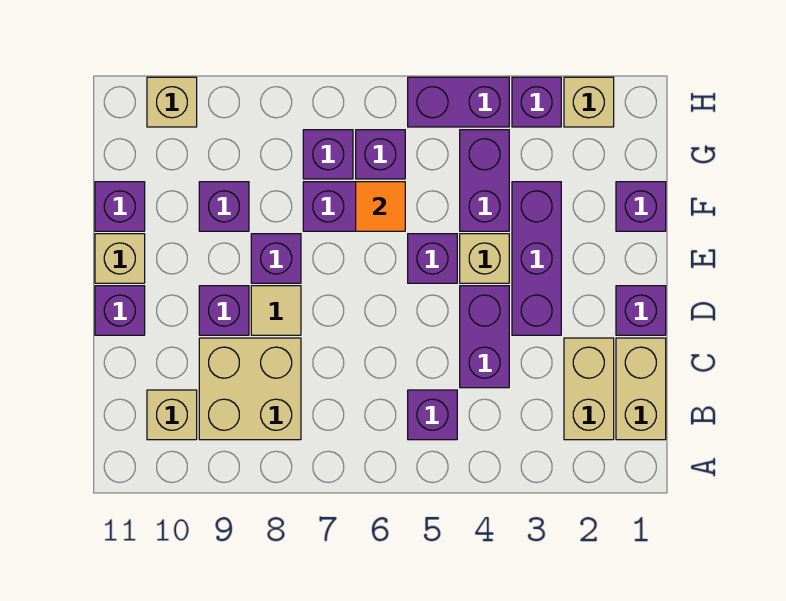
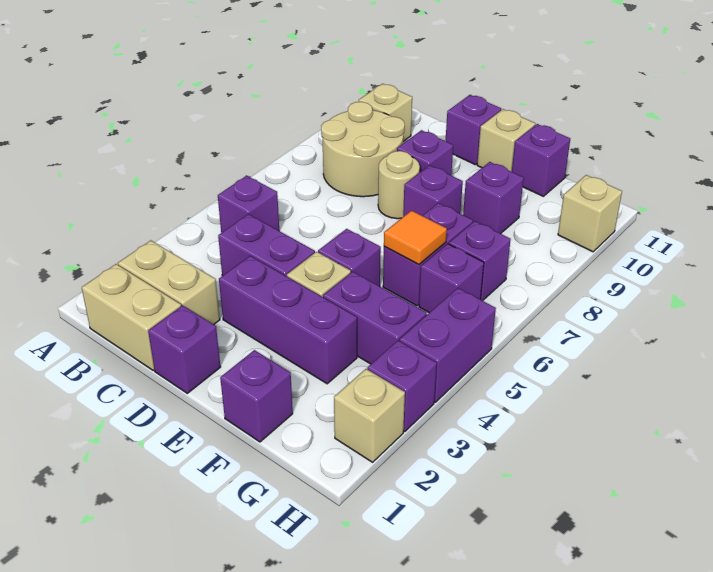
tan 2x2 brick [199,338,301,440] -> tan 2x2 round brick [321,102,405,197]
tan 1x1 tile [251,286,301,335] -> tan 1x1 round brick [378,151,420,219]

